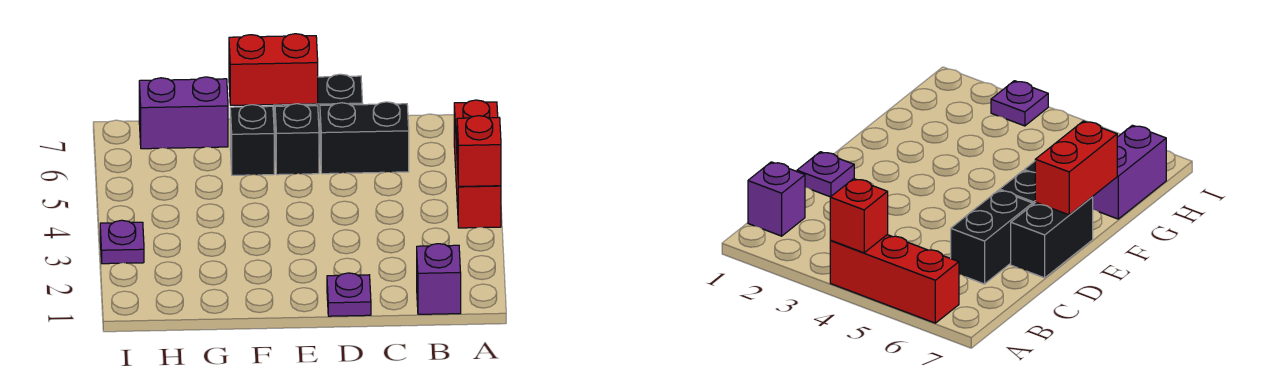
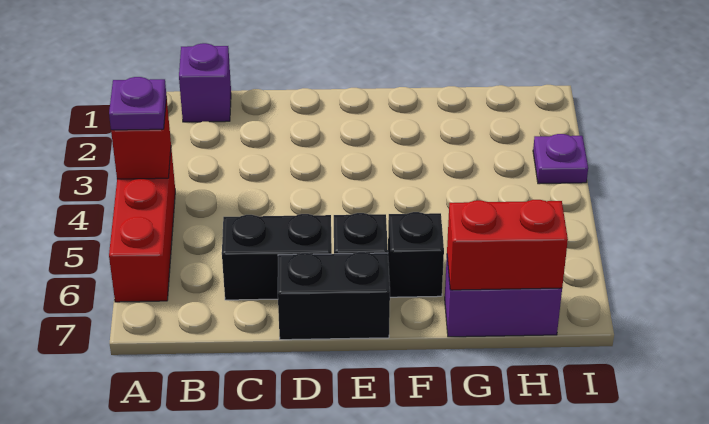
purple 1x1 plate [327,273,371,316] -> purple 1x1 plate moved to [109,77,166,130]
red 1x2 brick [229,34,318,105] -> red 1x2 brick moved to [447,200,568,290]

